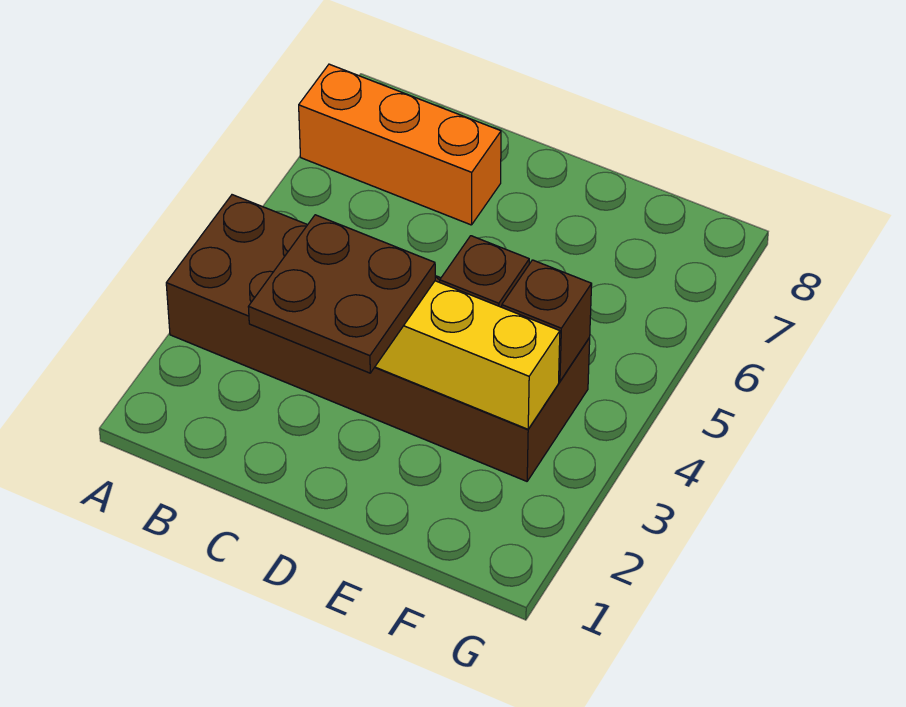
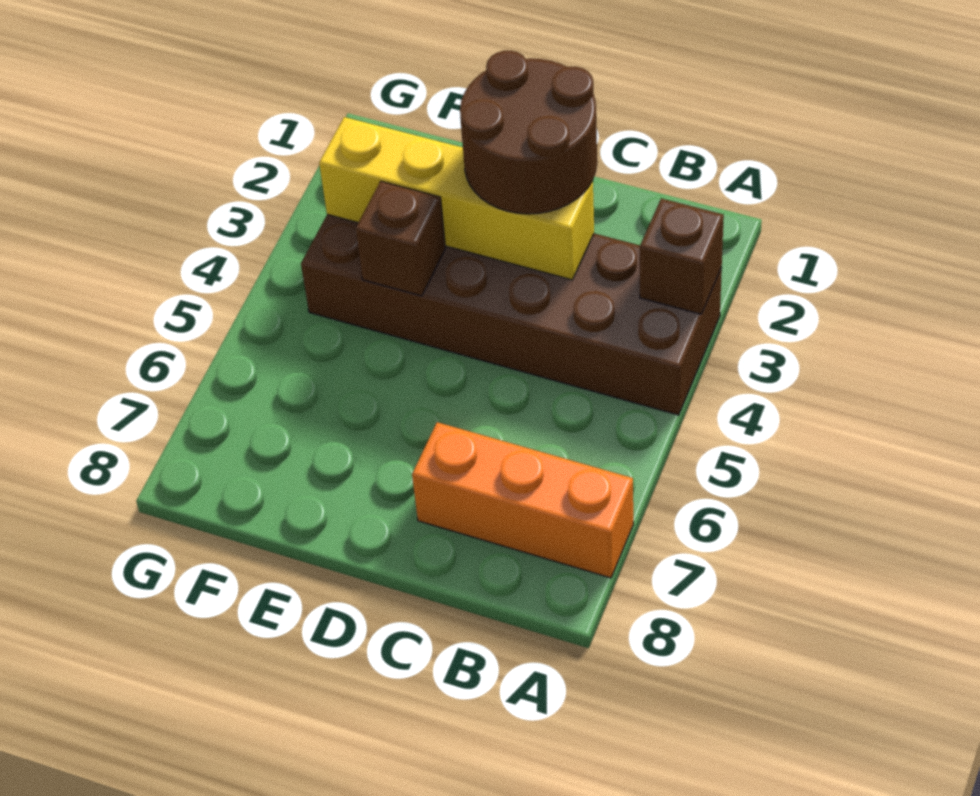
brown 2x2 plate [248,215,435,373] -> brown 2x2 round brick [460,51,597,214]
brown 1x1 brick [502,260,592,381] -> brown 1x1 brick moved to [640,198,724,314]

